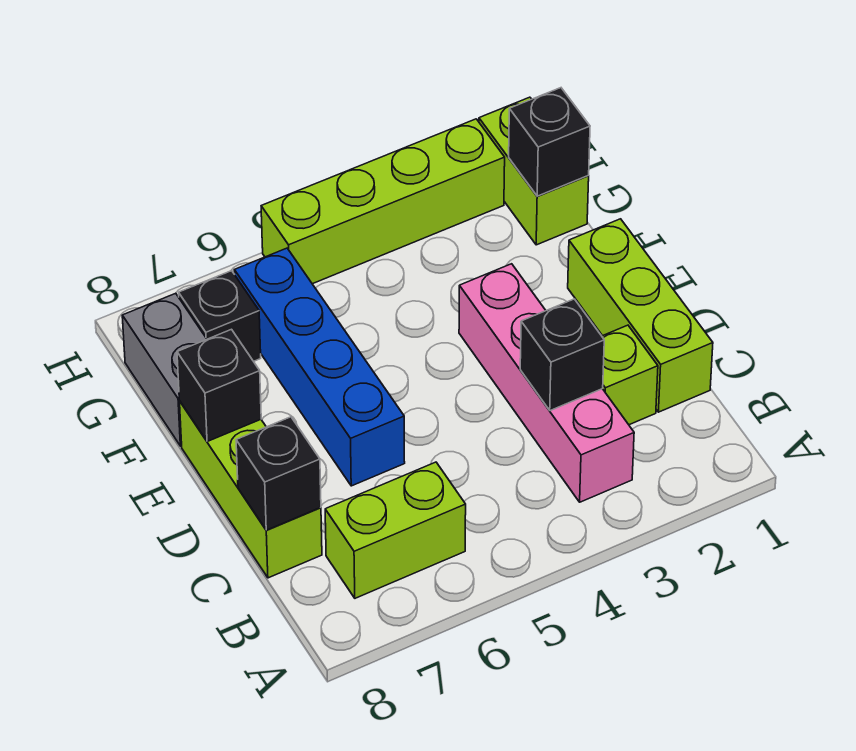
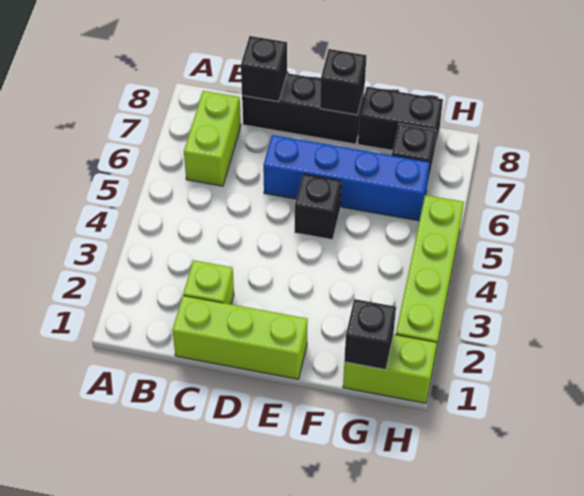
pink 1x4 brick [459,264,634,502] -> none
black 1x1 brick [520,299,604,411] -> black 1x1 brick moved to [295,174,341,240]
lime 1x3 brick [180,402,322,578] -> black 1x3 brick [242,73,365,144]
grey 1x2 brick [122,293,207,446] -> black 1x2 brick [358,87,443,153]

